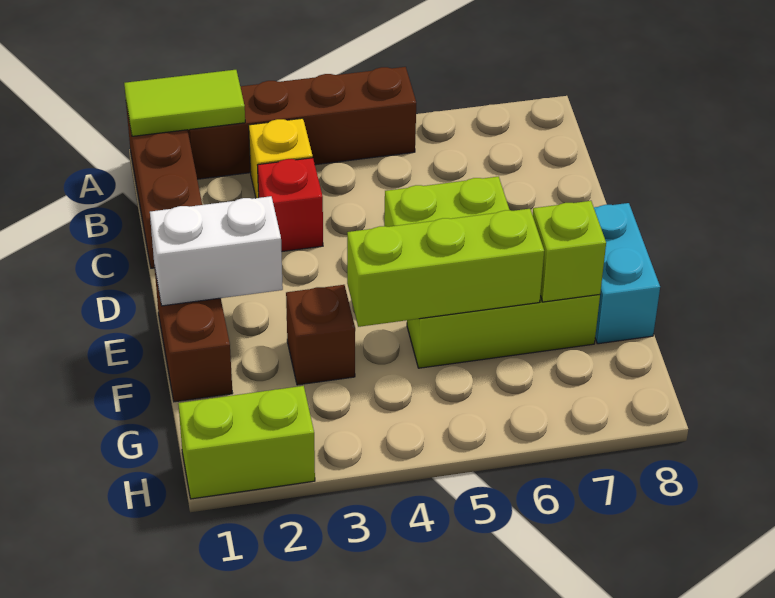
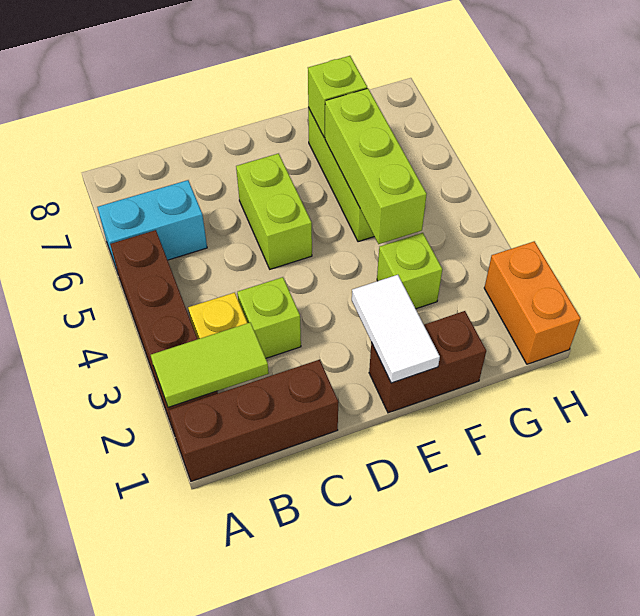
lime 1x2 tile [124,70,245,136] -> lime 1x2 tile turned to [151,322,269,407]
red 1x1 brick [258,158,323,251] -> lime 1x1 brick [237,277,301,358]
white 1x2 brick [150,196,283,306] -> white 1x2 tile [352,275,440,383]
cyan 1x2 brick [594,203,660,344] -> cyan 1x2 brick moved to [97,180,207,270]
brown 1x1 brick [286,285,355,385] -> lime 1x1 brick [377,233,442,309]
lime 1x2 brick [178,386,315,499] -> orange 1x2 brick [484,241,581,364]

